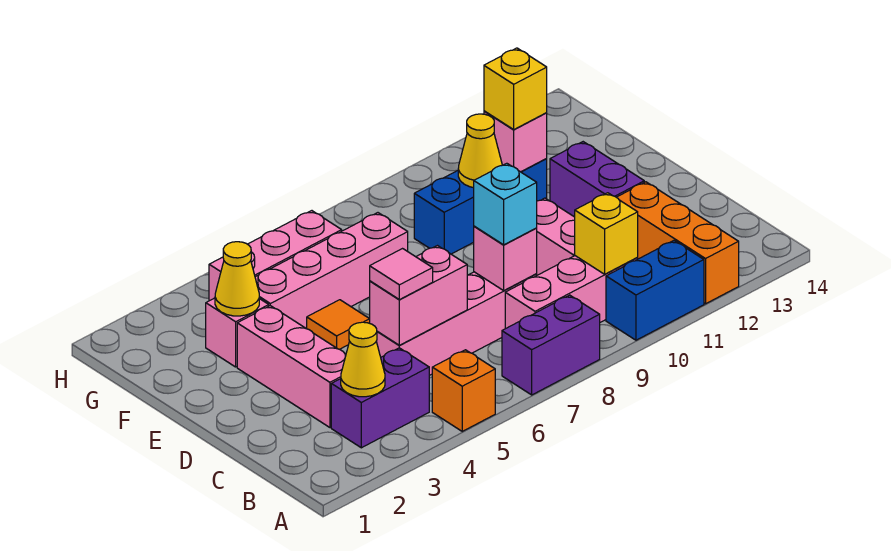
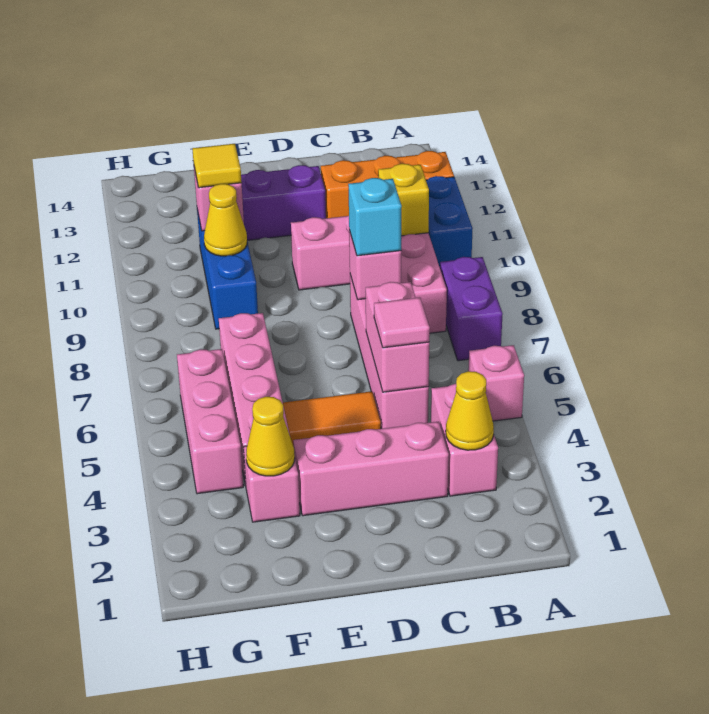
orange 1x1 brick [432,350,495,431] -> pink 1x1 brick [468,345,524,421]
purple 1x2 brick [331,348,429,448] -> pink 1x2 brick [431,384,498,496]
orange 1x1 tile [307,300,370,349] -> orange 1x2 tile [283,391,381,446]
yellow 1x1 brick [484,48,547,129] -> yellow 1x1 tile [193,144,242,188]

